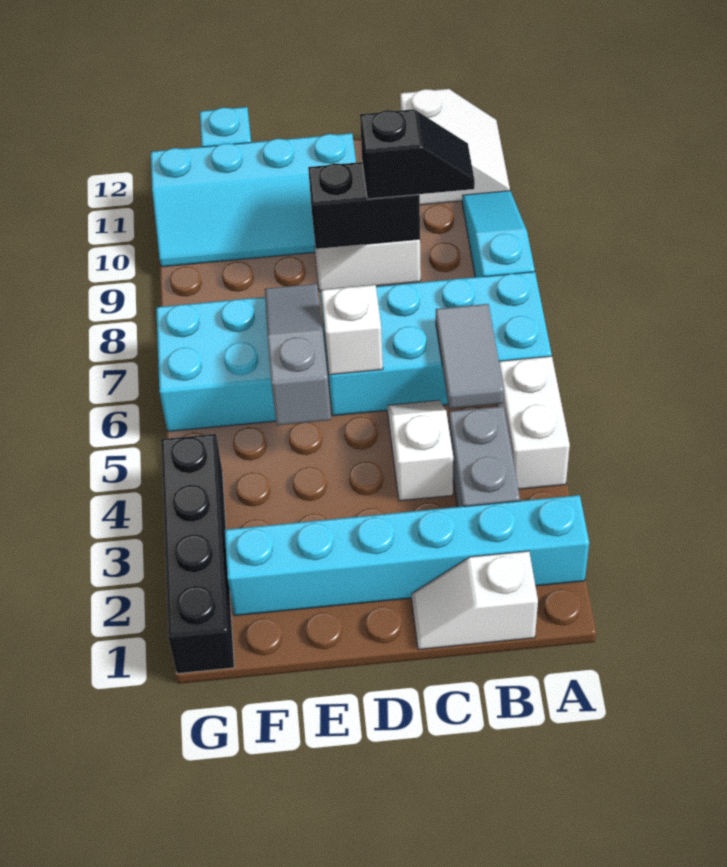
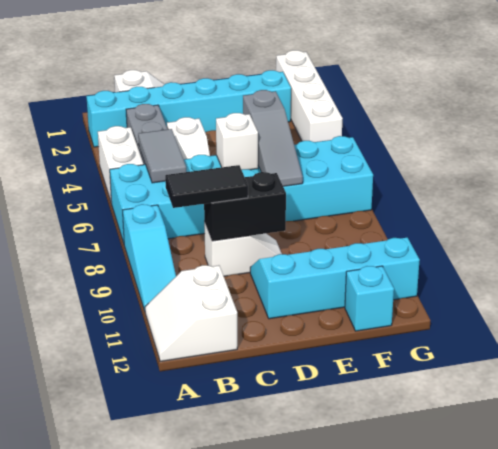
black 1x2 slope [360,109,475,199] -> black 1x2 tile [165,165,248,208]
black 1x4 brick [161,434,234,674] -> white 1x4 brick [276,50,343,142]

